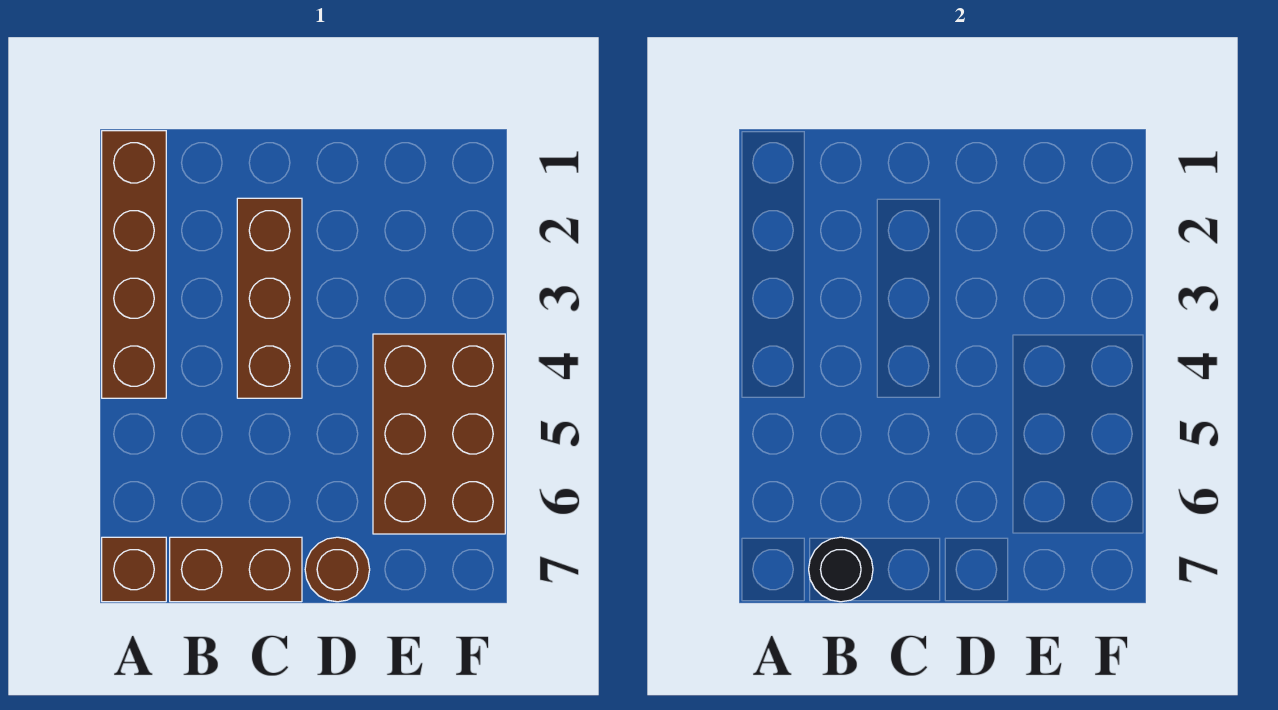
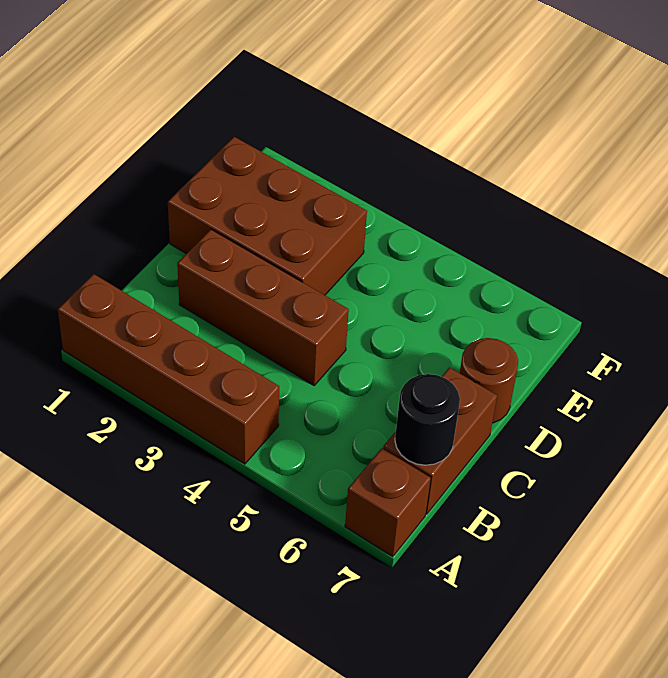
brown 2x3 brick [373,334,505,534] -> brown 2x3 brick moved to [168,137,367,295]

